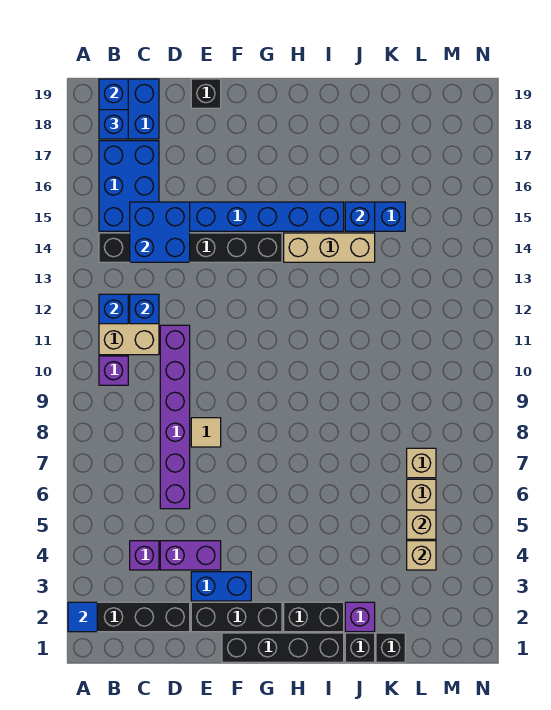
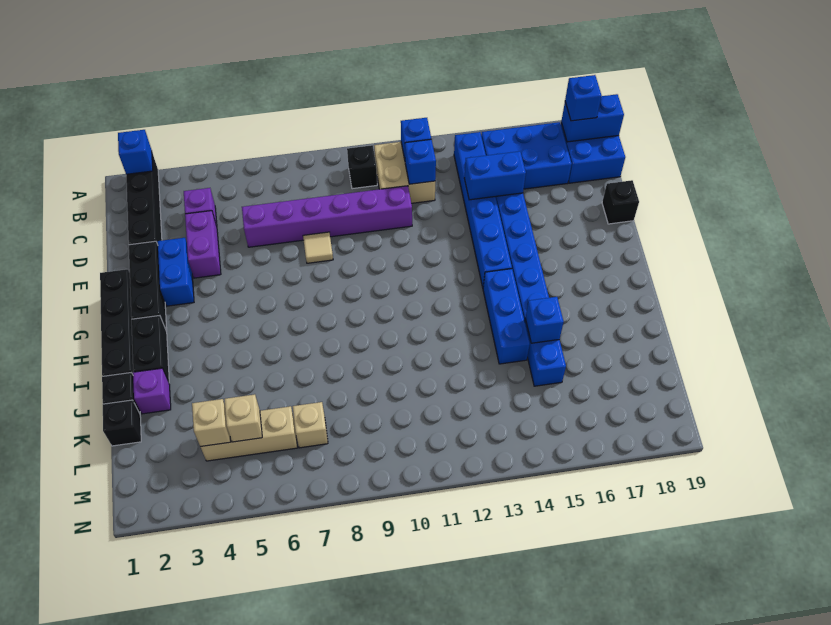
blue 1x1 tile [68,602,97,632] -> blue 1x1 brick [118,130,153,174]
purple 1x1 brick [99,356,128,385] -> black 1x1 brick [347,145,377,189]
black 1x6 brick [99,233,282,262] -> blue 1x6 brick [454,132,512,287]
blue 2x2 brick [130,202,190,262] -> blue 1x2 brick [464,151,526,200]
tan 1x3 brick [284,233,375,262] -> blue 1x3 brick [483,269,530,364]

